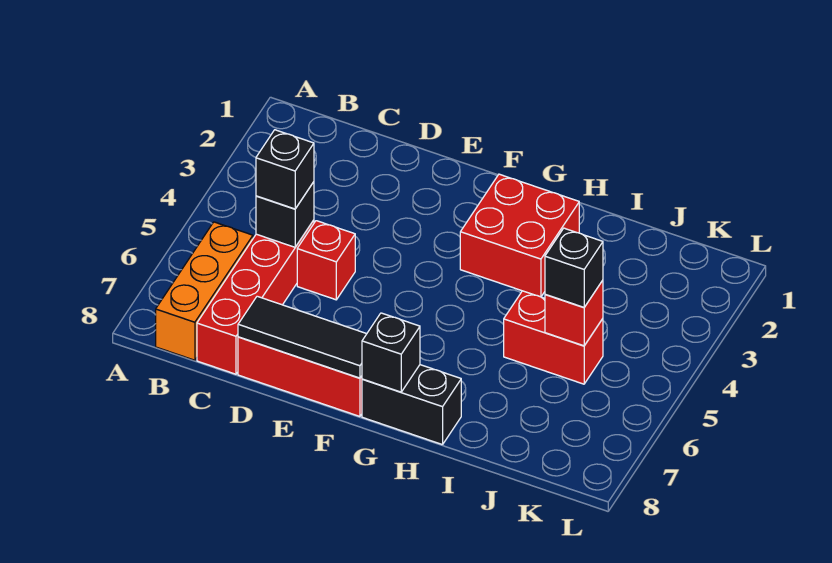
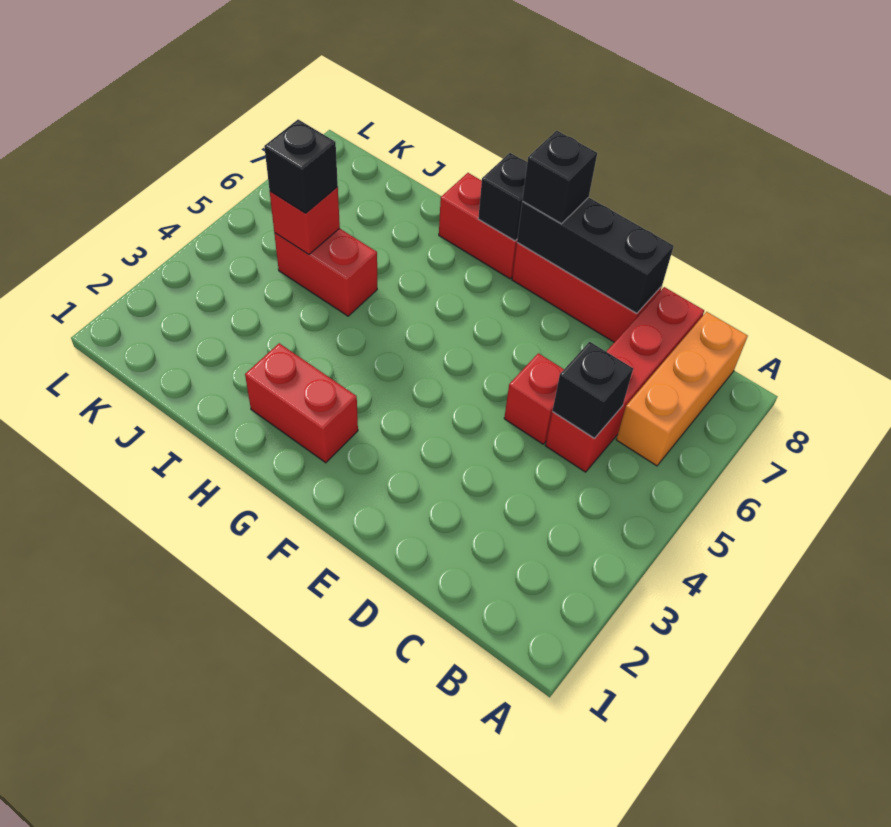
black 1x1 brick [256,130,314,209] -> black 1x1 brick moved to [522,131,597,224]
black 1x3 tile [238,296,366,378] -> black 1x3 brick [517,197,674,313]
red 2x2 brick [460,174,579,297] -> red 1x2 brick [245,343,358,463]
black 1x2 brick [362,365,461,445] -> red 1x2 brick [439,173,517,279]

